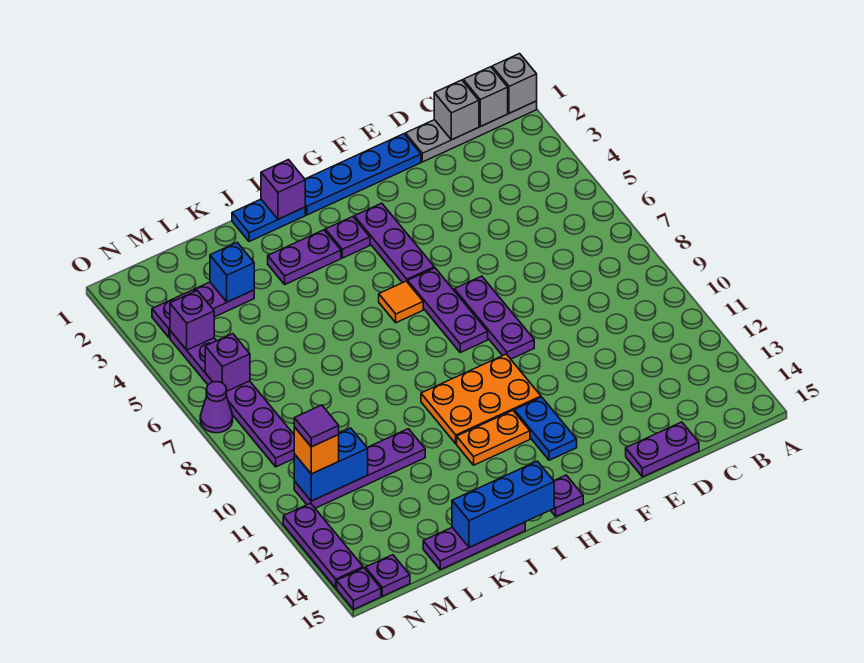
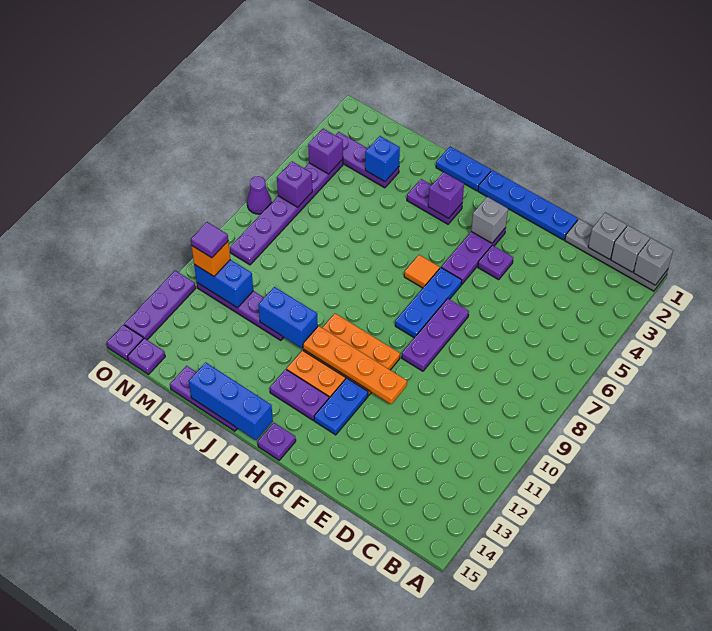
purple 1x2 plate [626,422,699,477] -> purple 1x2 plate moved to [270,370,329,420]
none -> orange 1x4 plate [303,326,407,404]
none -> grey 1x1 brick [471,197,508,243]
purple 1x3 plate [408,268,488,352] -> blue 1x3 plate [395,268,462,338]
purple 1x1 plate [325,217,370,258] -> purple 1x1 plate moved to [478,245,513,280]
purple 1x1 brick [261,160,305,219] -> purple 1x1 brick moved to [428,172,464,218]
none -> blue 1x2 brick [258,287,318,348]

